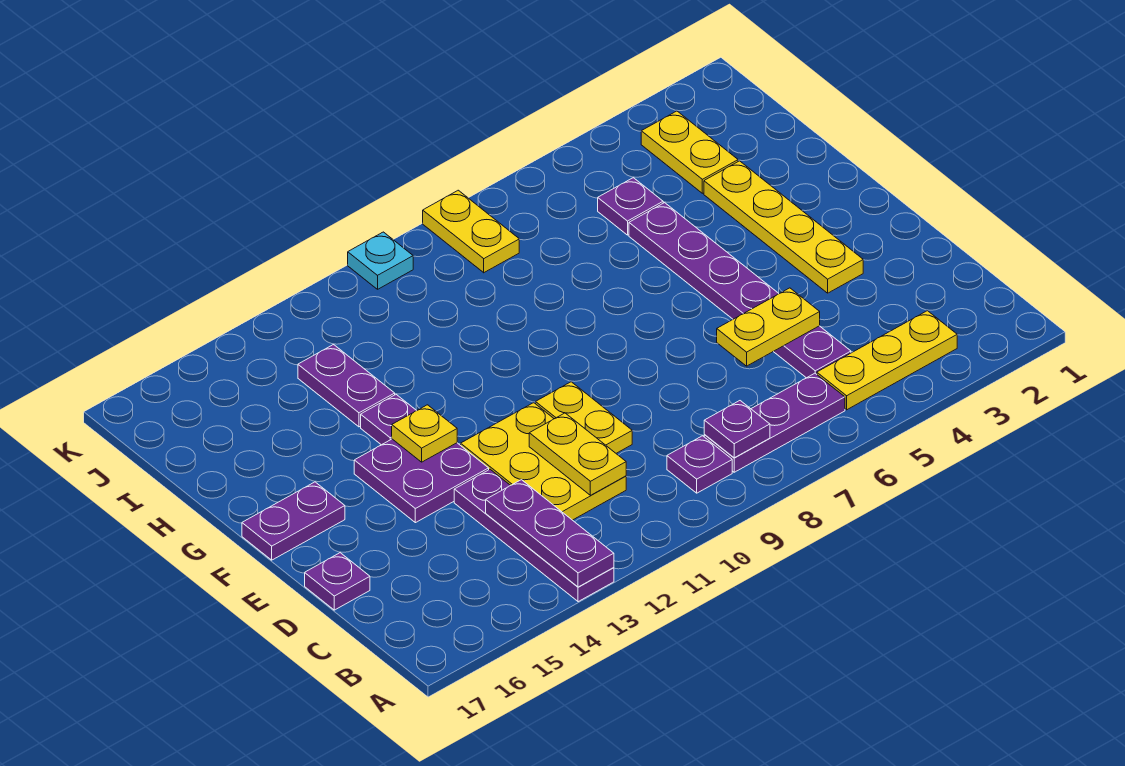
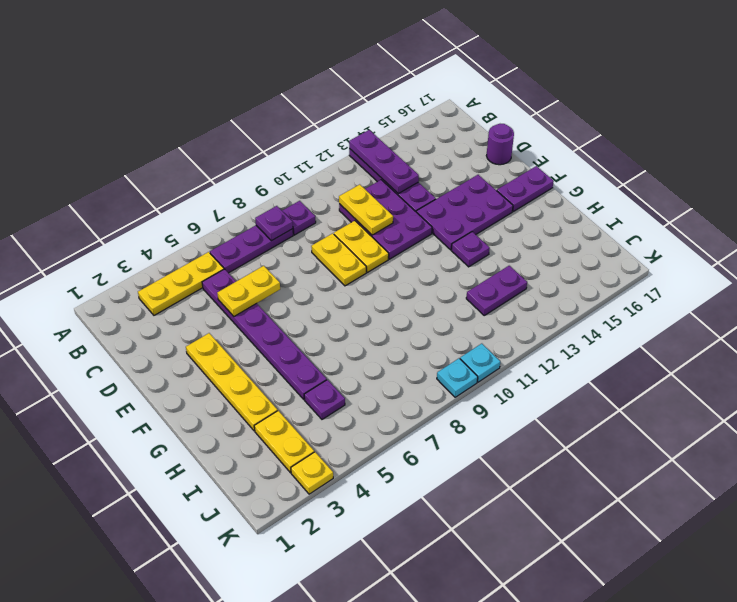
yellow 2x3 plate [461,403,626,520] -> purple 2x3 plate [339,180,432,259]
purple 1x1 plate [305,553,370,610] -> purple 1x1 round brick [486,124,514,165]
purple 2x2 plate [354,439,489,523] -> purple 2x3 plate [416,175,513,250]
yellow 1x1 plate [392,405,457,462] -> yellow 1x1 plate moved to [291,452,333,494]
purple 1x2 plate [298,345,395,427] -> purple 1x2 plate turned to [466,266,527,315]
yellow 1x2 plate [423,190,519,273] -> yellow 1x2 plate moved to [311,233,366,286]
none -> cyan 1x1 plate [437,358,478,397]

